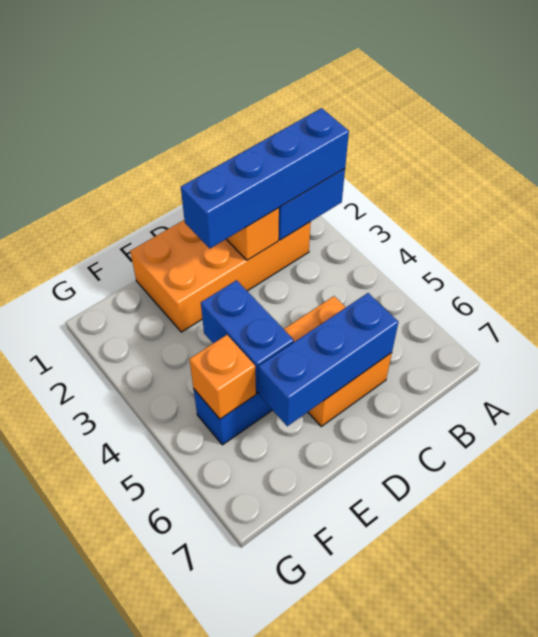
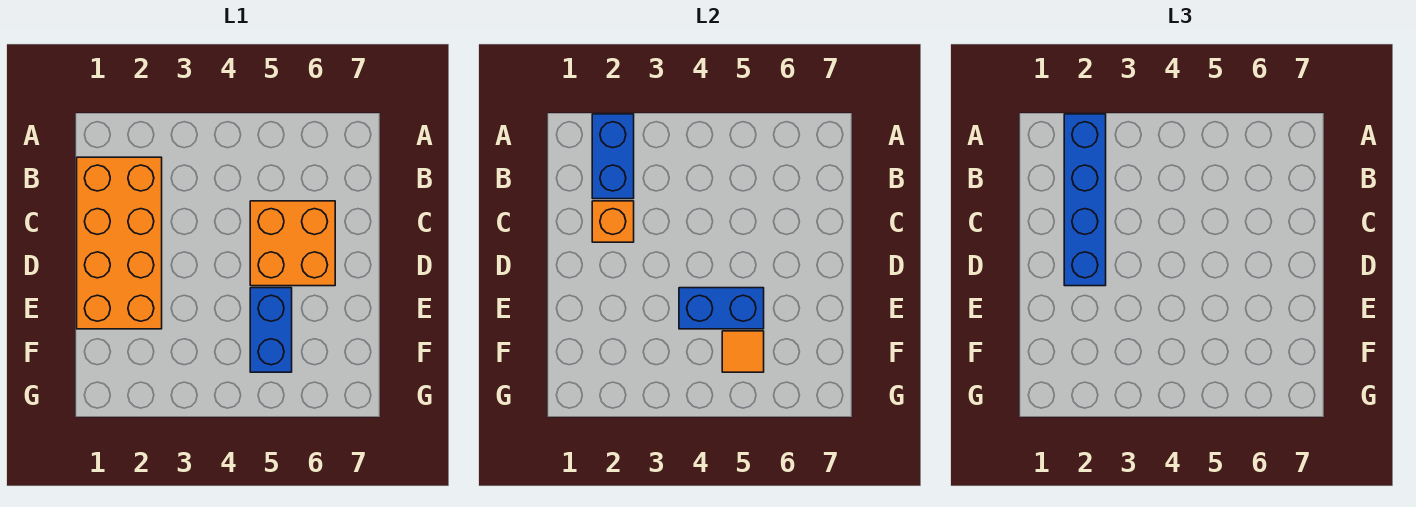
blue 1x3 brick [259,293,398,426] -> none
orange 1x1 brick [189,335,256,419] -> orange 1x1 tile [722,331,764,372]

